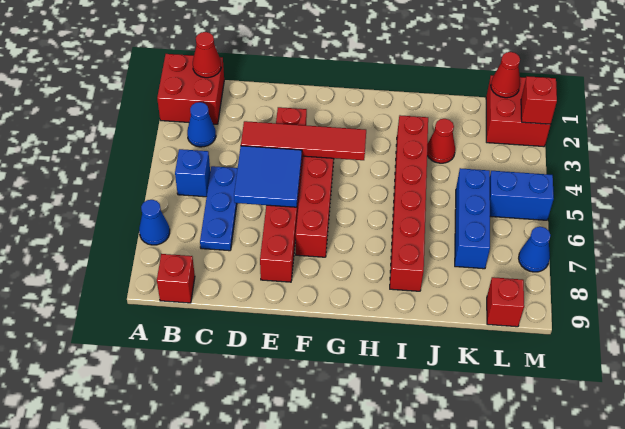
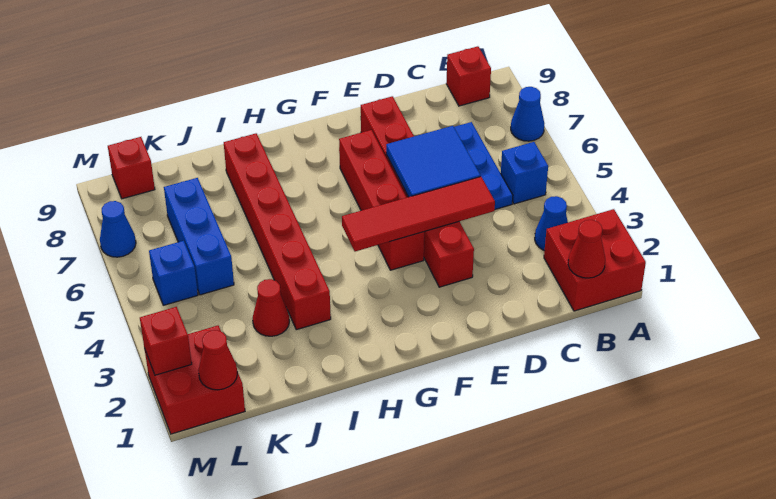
blue 1x2 brick [490,171,554,220] -> blue 1x1 brick [149,241,198,305]

